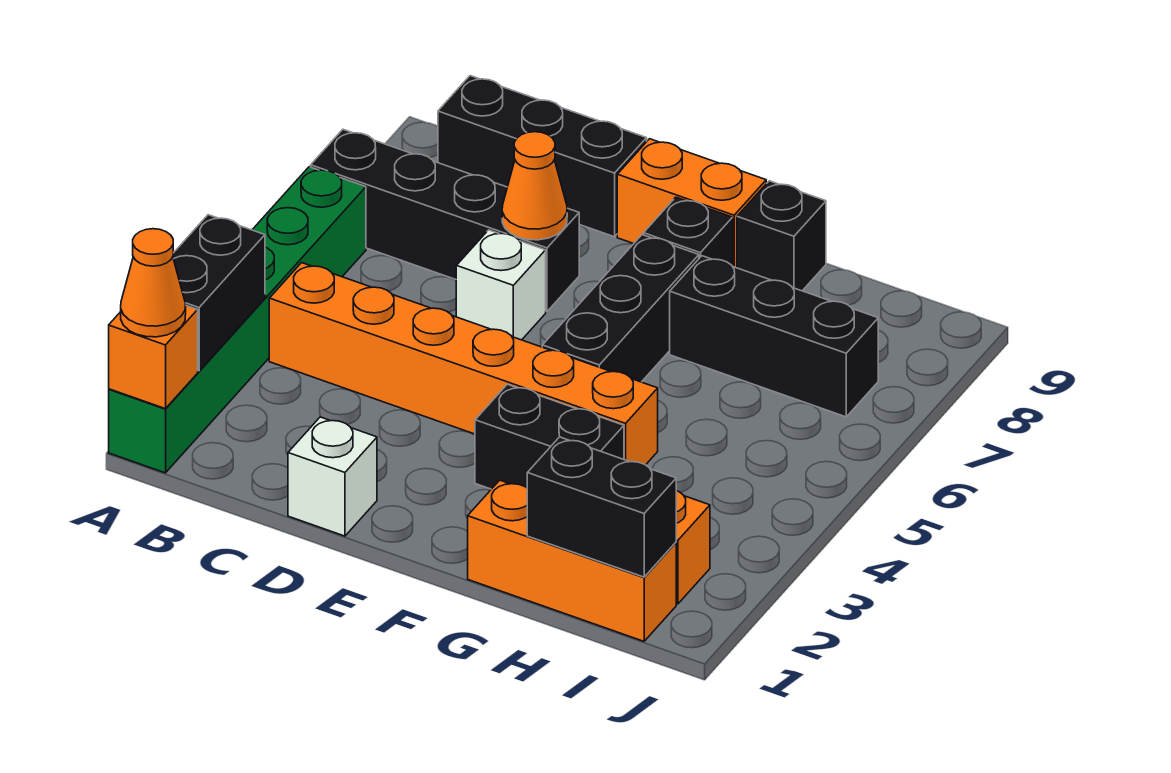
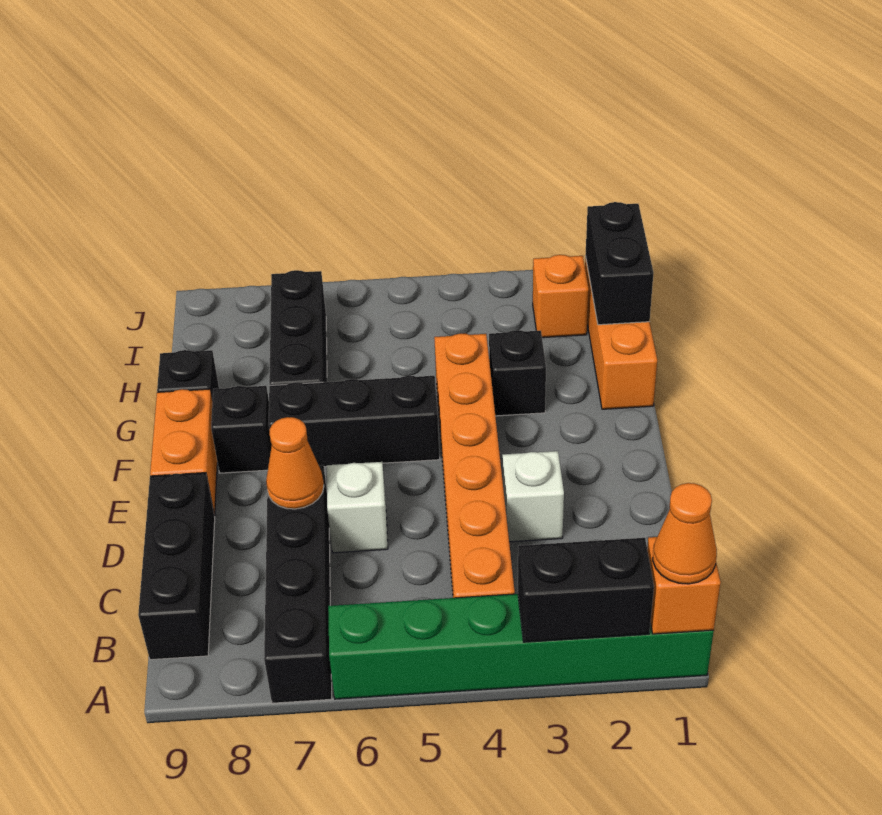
white 1x1 brick [288,417,377,536] -> white 1x1 brick moved to [502,451,564,542]
black 1x2 brick [475,384,624,489] -> black 1x1 brick [489,330,546,416]

